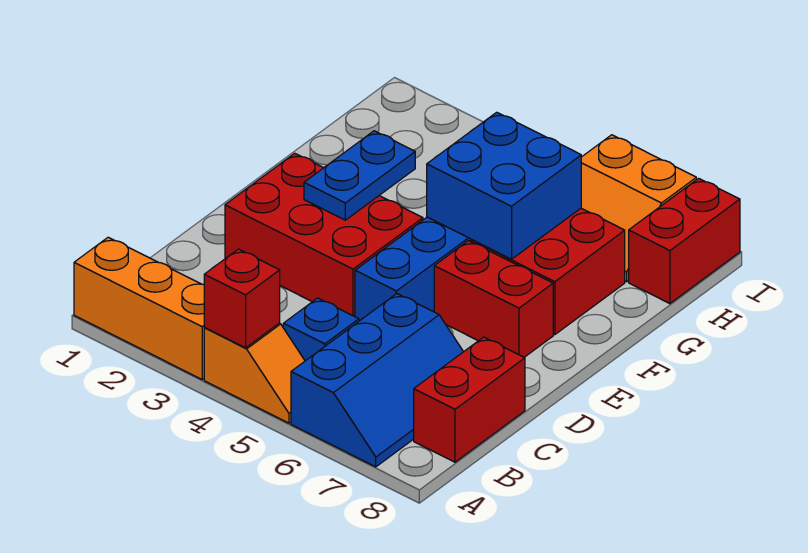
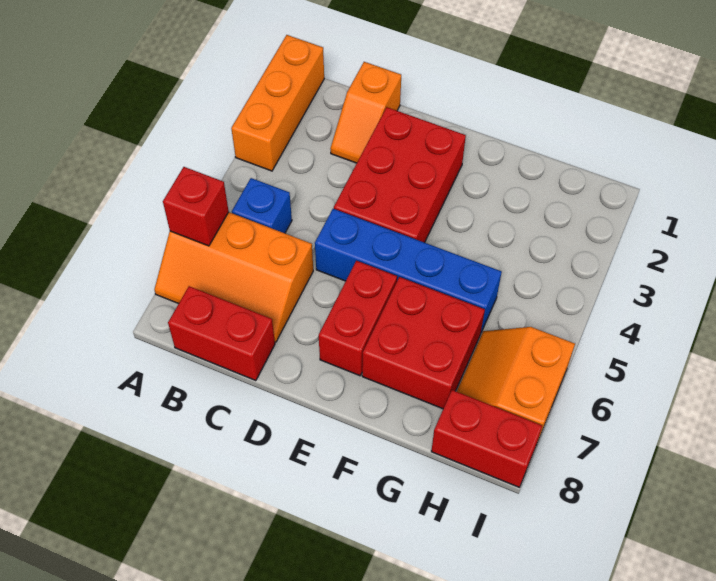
orange 1x2 slope [204,323,305,423] -> orange 1x2 slope moved to [330,62,401,163]
red 1x1 brick [204,249,280,348] -> red 1x1 brick moved to [163,167,229,246]
blue 2x3 slope [291,294,463,467] -> orange 2x3 slope [154,212,313,342]
blue 1x2 plate [304,131,415,220] -> none
blue 2x2 brick [427,112,581,259] -> none

